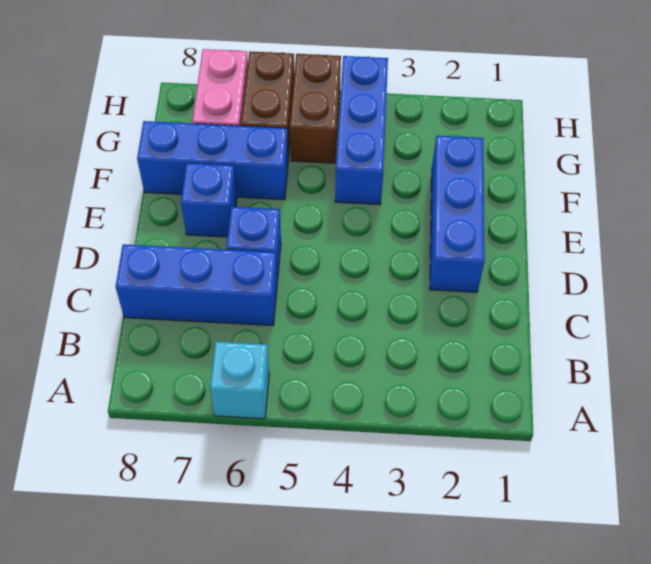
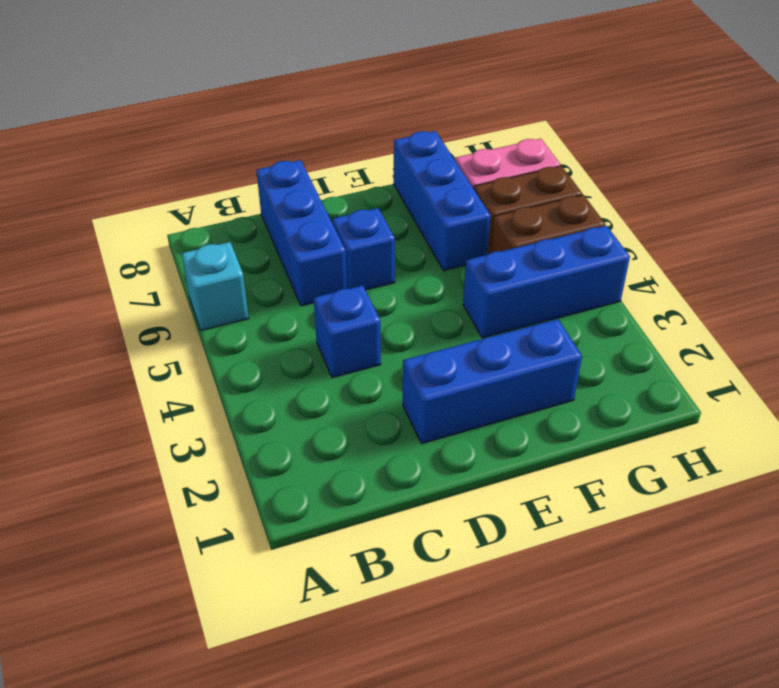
blue 1x1 brick [181,163,237,237] -> blue 1x1 brick moved to [314,285,381,378]

